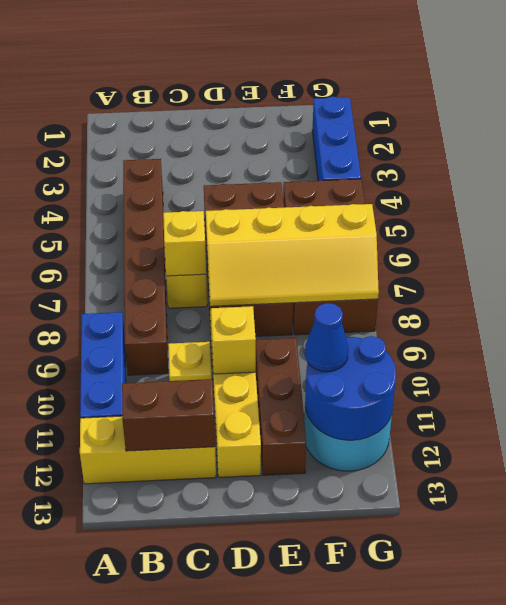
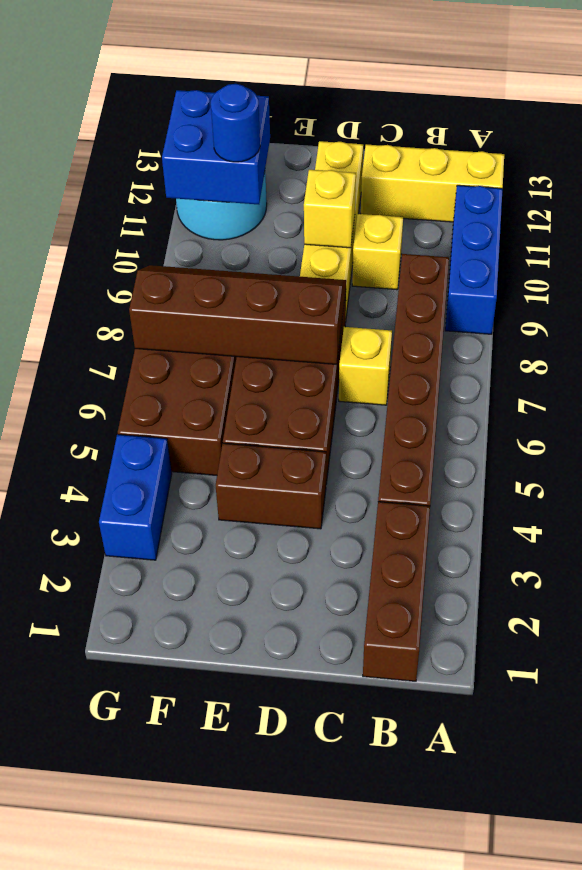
brown 1x2 brick [122,379,215,451] -> brown 1x2 brick moved to [216,443,326,529]
yellow 1x1 brick [163,211,206,276] -> none
yellow 2x4 slope [206,204,379,306] -> brown 2x4 slope [129,265,346,364]
brown 1x3 brick [256,338,306,475] -> brown 1x3 brick moved to [363,502,430,681]
blue 2x2 round brick [305,336,396,440] -> blue 2x2 brick [162,90,270,204]
blue 1x1 cone [305,303,348,372] -> blue 1x1 round brick [211,84,260,162]
blue 1x3 brick [312,96,361,181] -> blue 1x2 brick [99,434,172,560]

